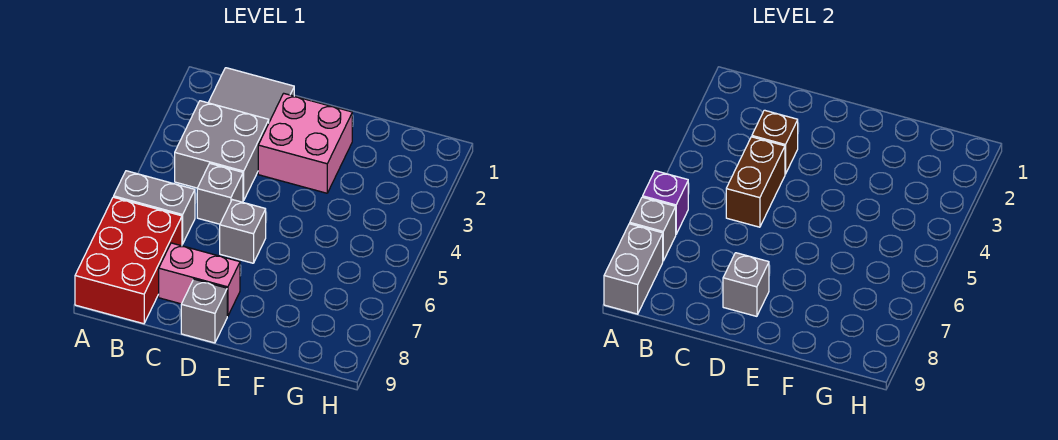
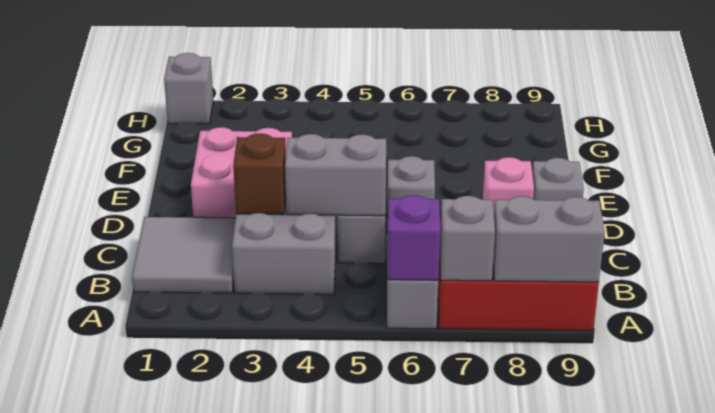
brown 1x2 brick [726,137,785,227] -> grey 1x2 brick [285,134,386,216]
pink 1x2 brick [159,243,240,316] -> pink 1x1 brick [483,157,534,211]
grey 1x1 brick [723,253,769,316] -> grey 1x1 brick moved to [164,53,213,124]

